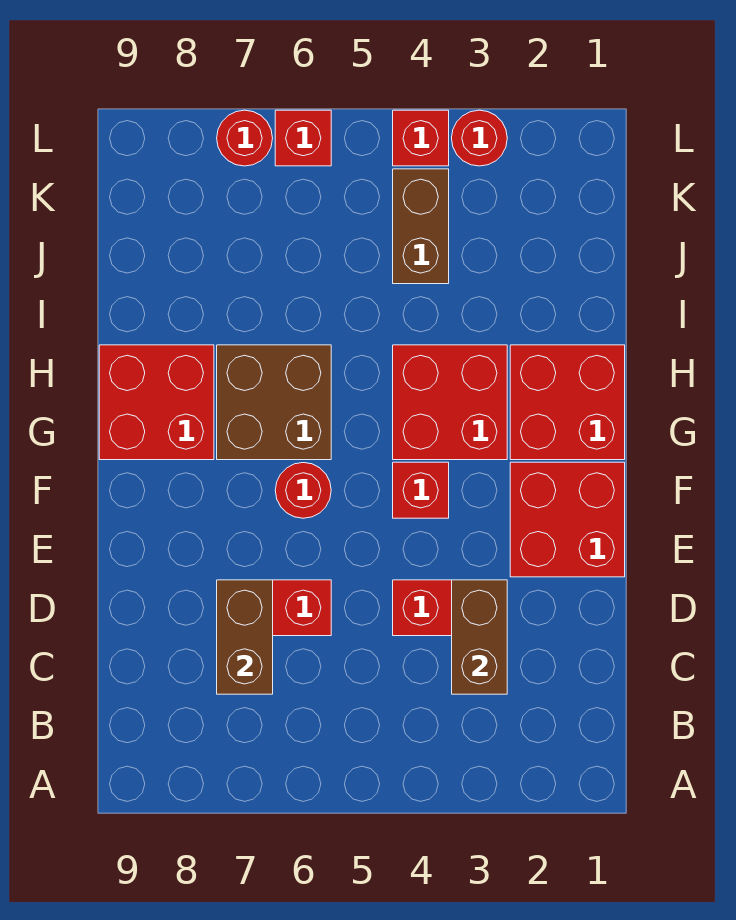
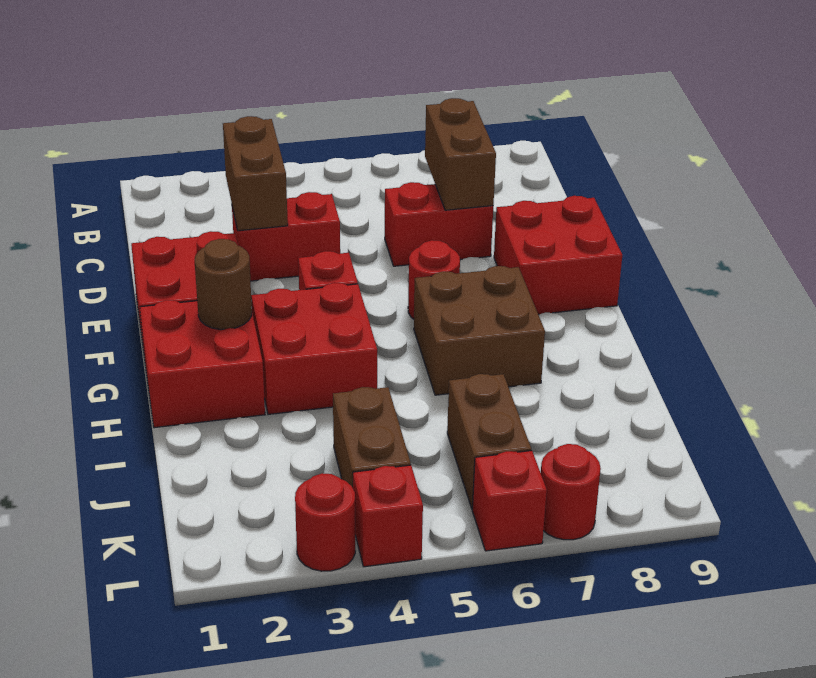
none -> brown 1x1 round brick [195,239,252,330]
red 2x2 brick [99,345,214,460] -> red 2x2 brick moved to [494,196,622,315]
none -> brown 1x2 brick [447,374,531,509]

